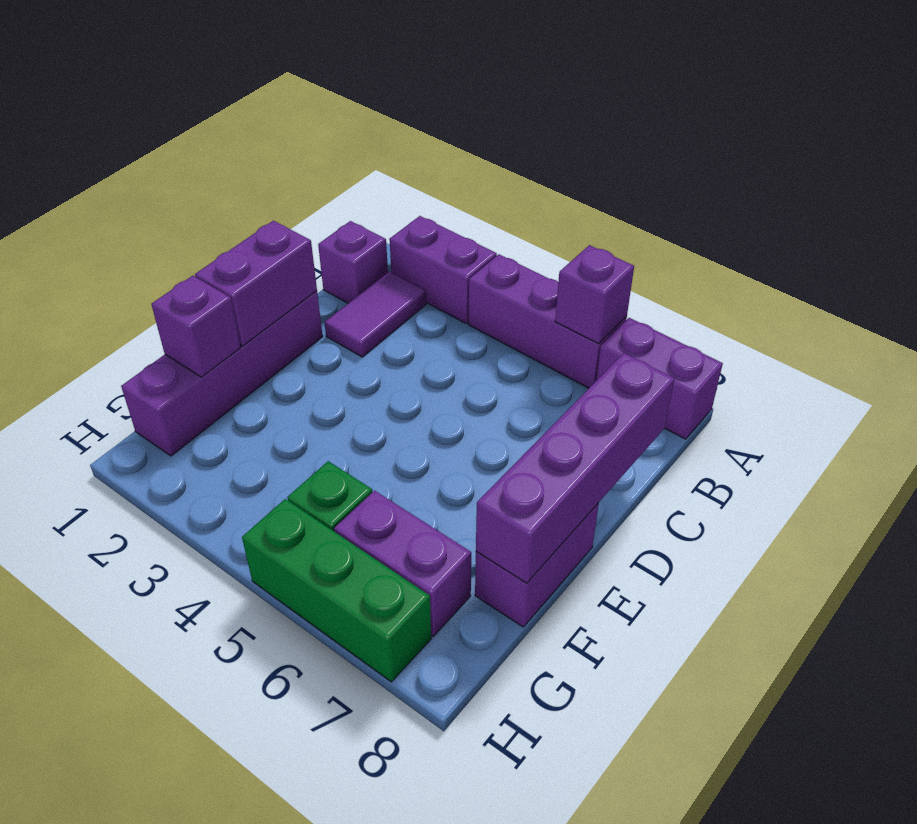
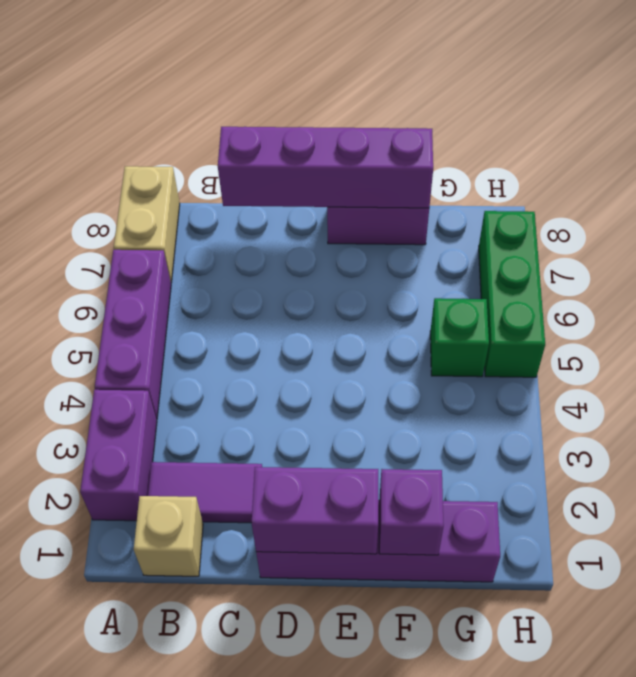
purple 1x1 brick [555,245,634,344] -> none
purple 1x2 brick [596,318,723,439] -> tan 1x2 brick [114,166,180,282]
purple 1x1 brick [318,221,388,303] -> tan 1x1 brick [134,496,203,576]
purple 1x2 brick [334,491,471,636] -> none

